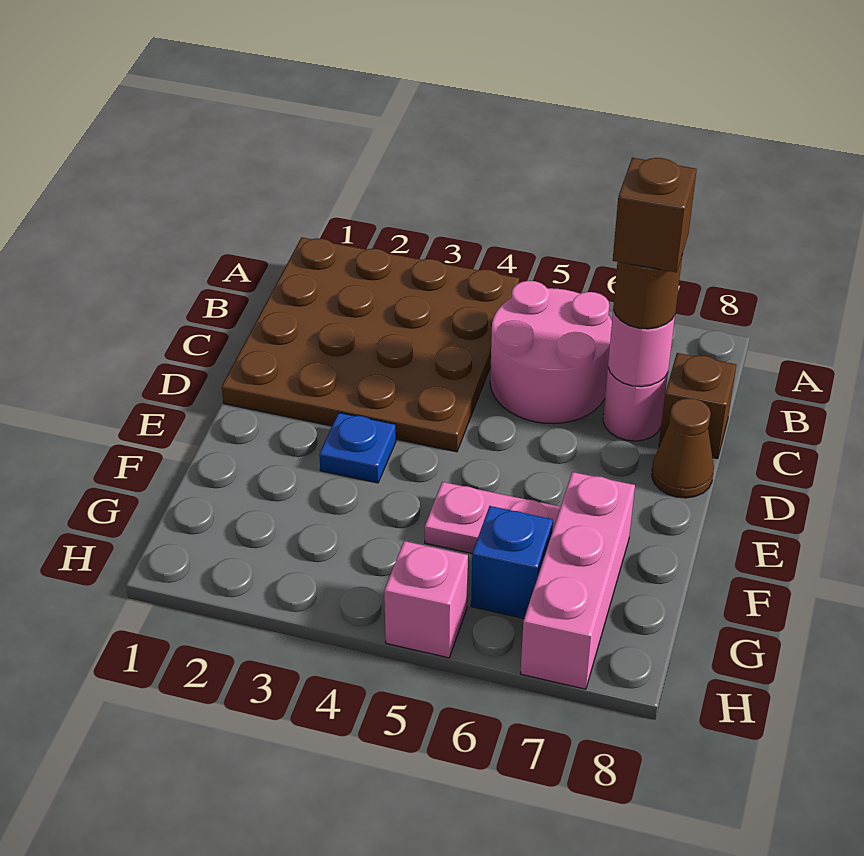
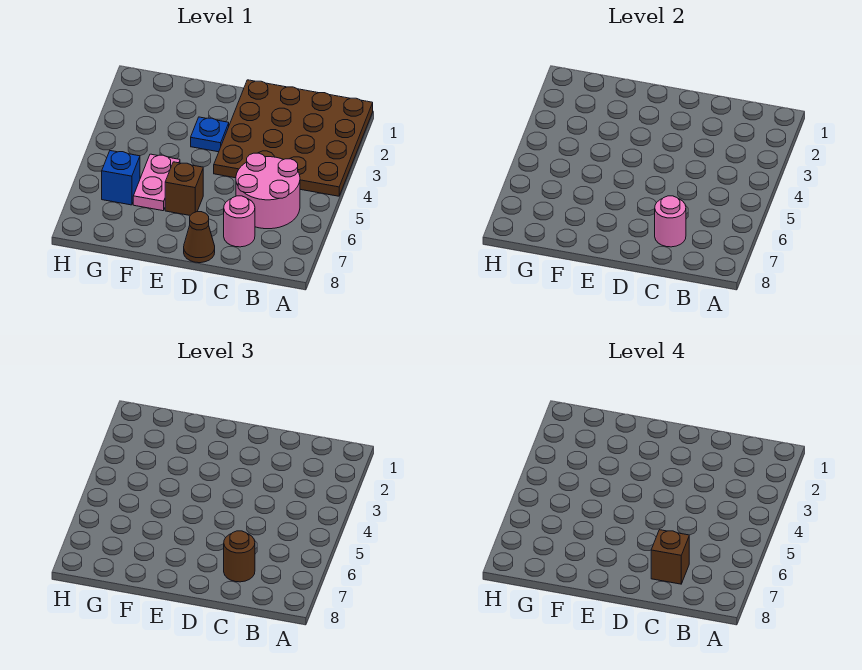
brown 1x1 brick [659,353,736,459] -> brown 1x1 brick moved to [165,162,203,215]
pink 1x3 brick [520,472,635,689] -> none
pink 1x1 brick [384,541,468,658] -> none

